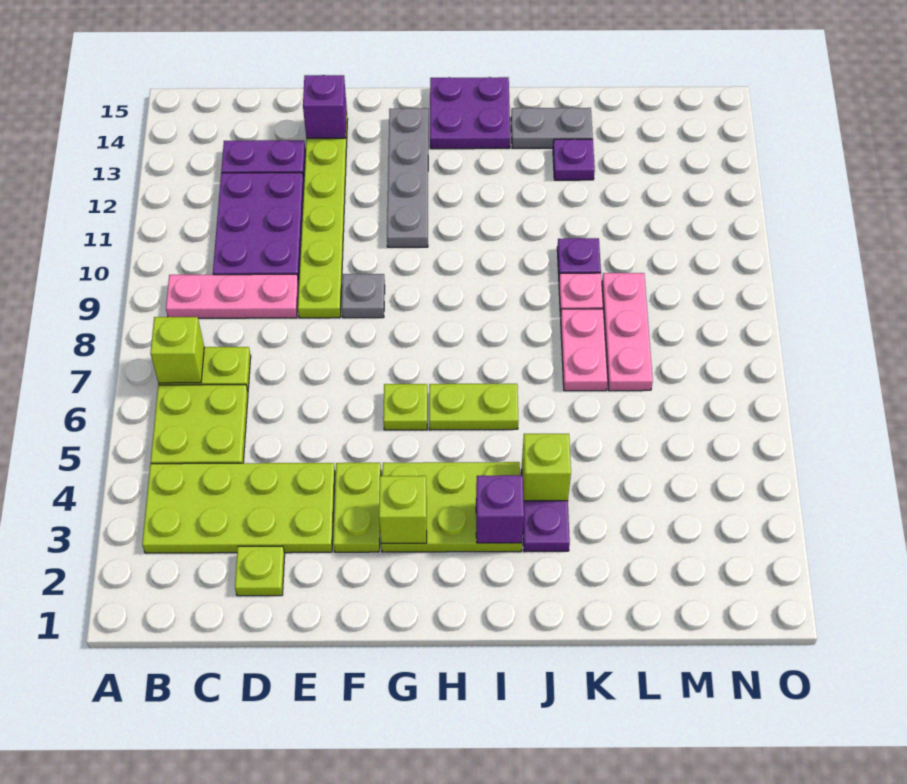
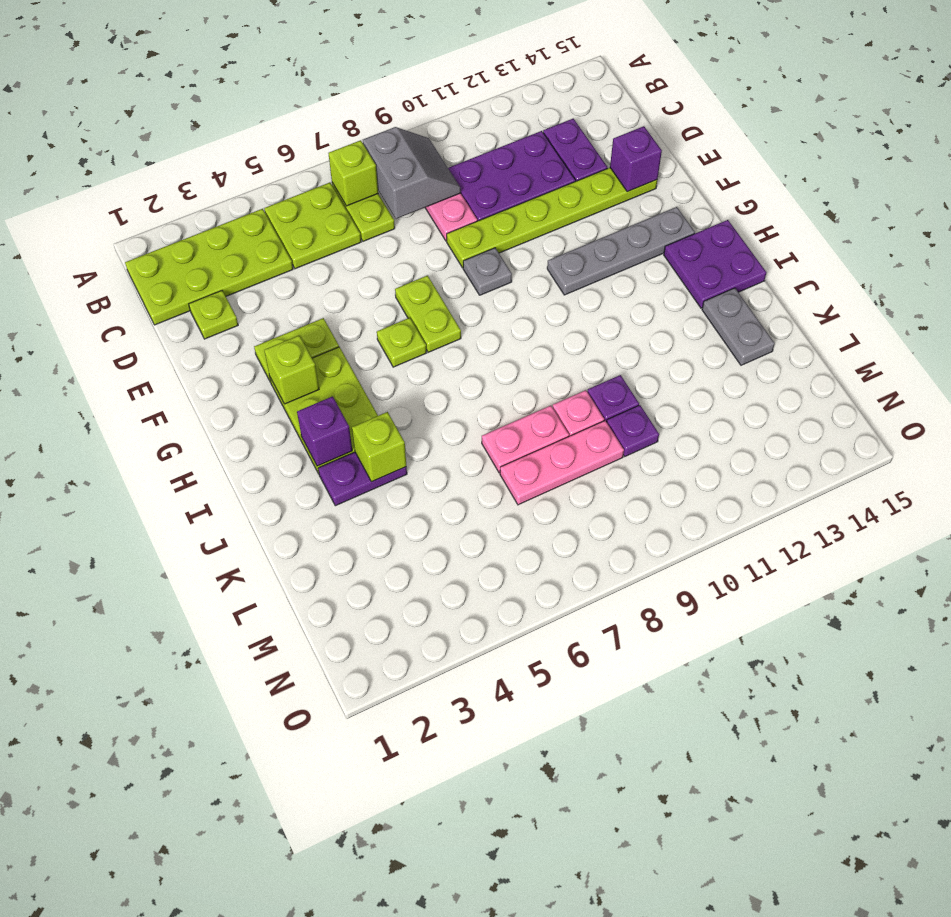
lime 2x4 plate [142,463,335,553] -> lime 2x4 plate turned to [125,209,293,325]
none -> grey 2x2 slope [363,127,461,219]
lime 1x2 plate [429,384,518,430] -> lime 1x2 plate moved to [395,276,461,352]
purple 1x1 plate [553,139,595,180] -> purple 1x1 plate moved to [607,405,659,456]

